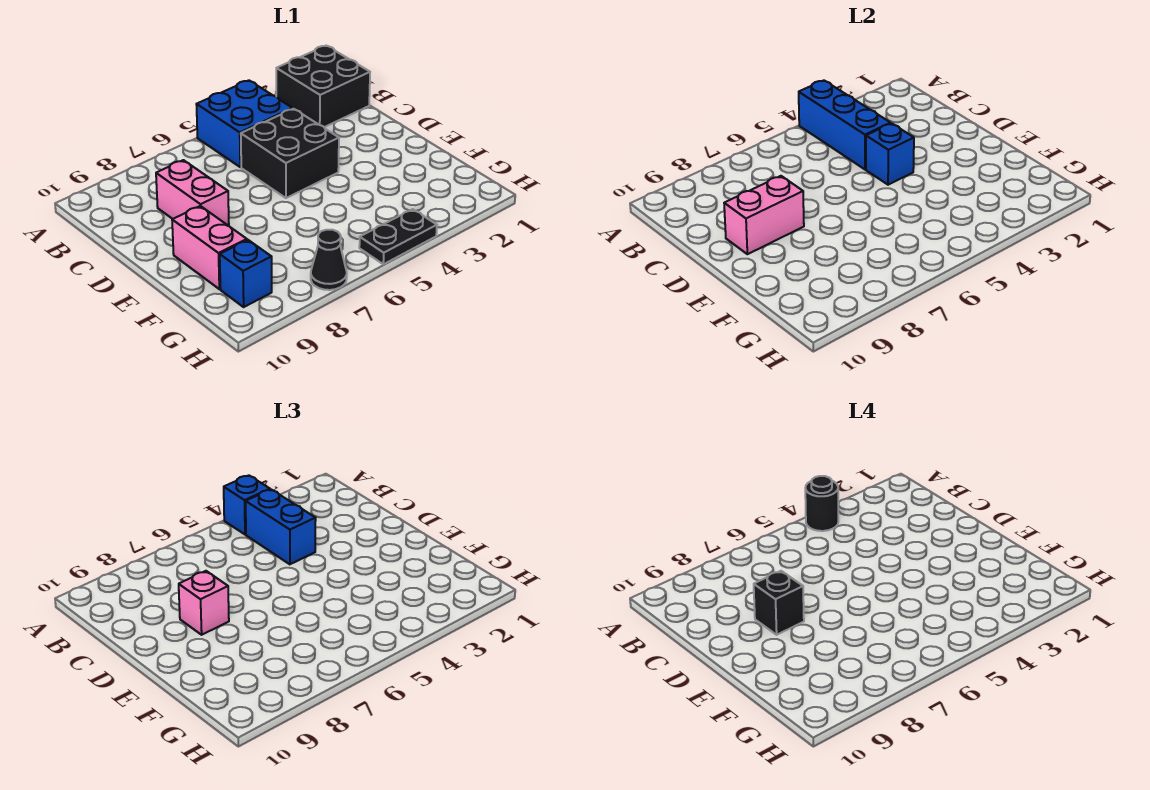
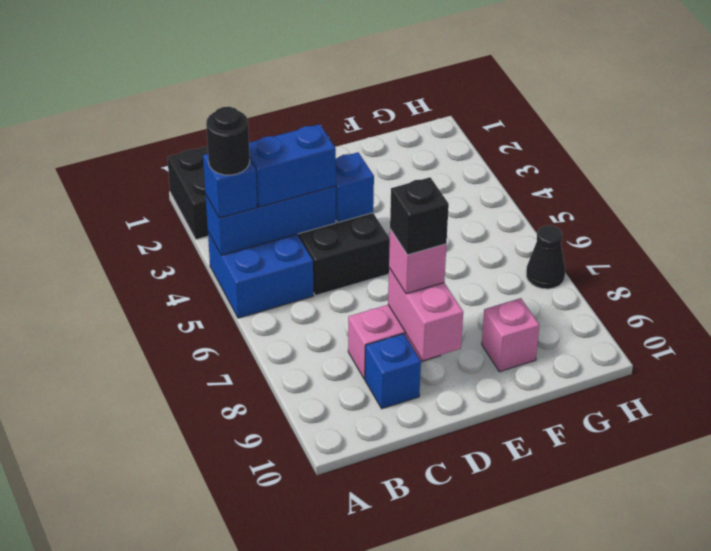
pink 1x2 brick [172,206,247,289] -> pink 1x1 brick [482,298,539,372]
blue 1x1 brick [220,240,272,307] -> blue 1x1 brick moved to [365,334,421,409]
black 1x2 plate [359,209,437,264] -> none

